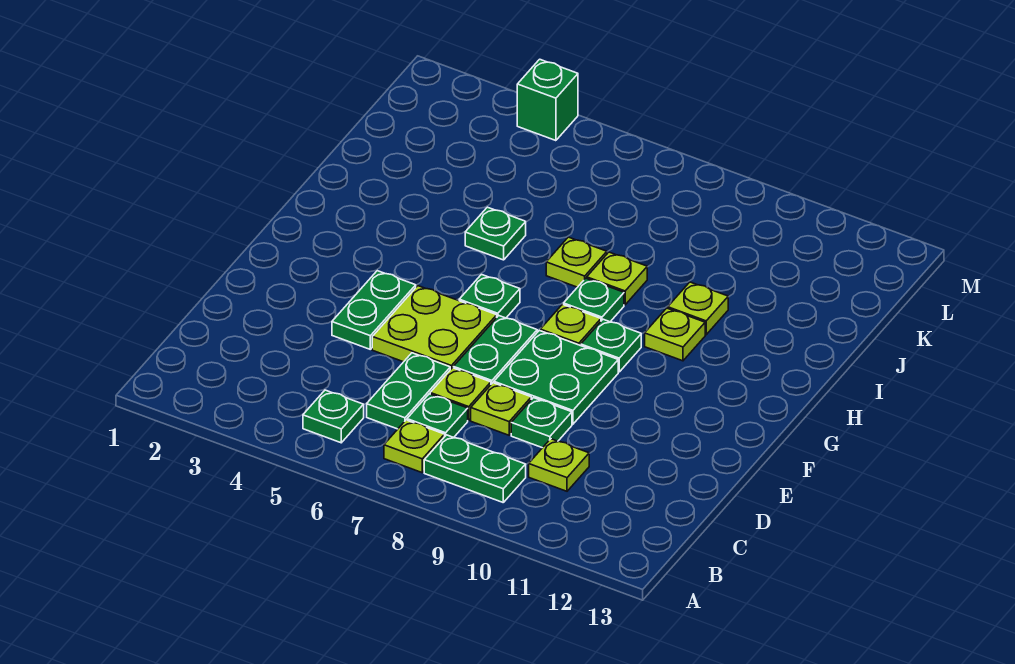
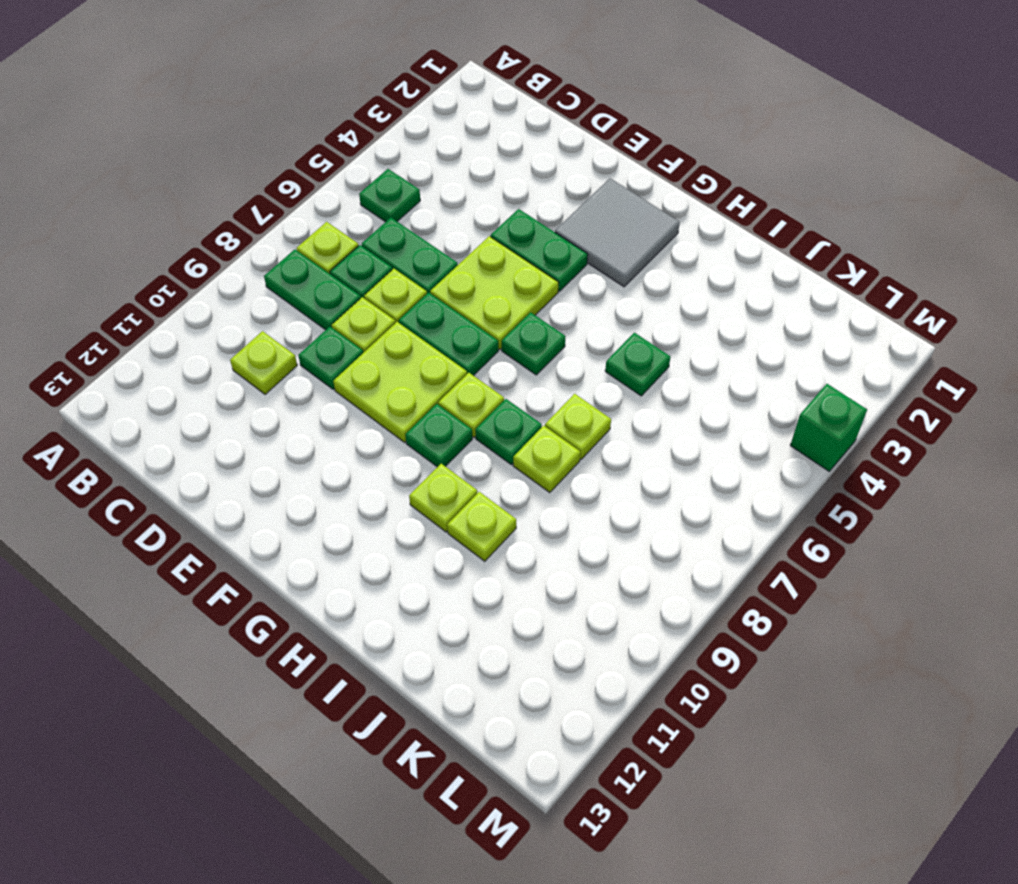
green 1x2 plate [424,435,526,502] -> green 1x2 plate turned to [264,250,361,330]
green 2x2 plate [494,330,618,424] -> lime 2x2 plate [333,322,467,442]
none -> grey 2x2 tile [555,178,680,287]

